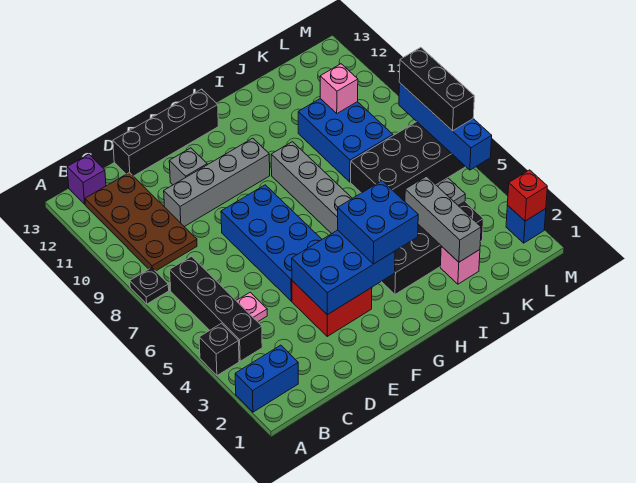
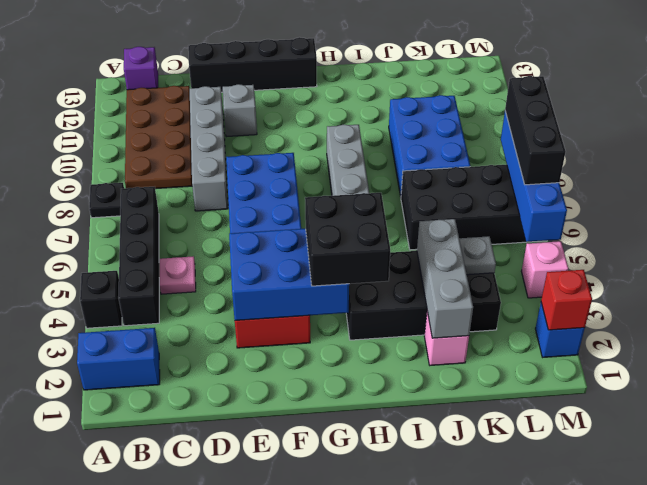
grey 1x4 brick [164,138,270,227] -> grey 1x4 brick turned to [190,86,228,211]
blue 2x2 brick [338,181,418,264] -> black 2x2 brick [305,193,390,286]
pink 1x1 brick [320,64,358,113] -> pink 1x1 brick moved to [521,241,568,298]

